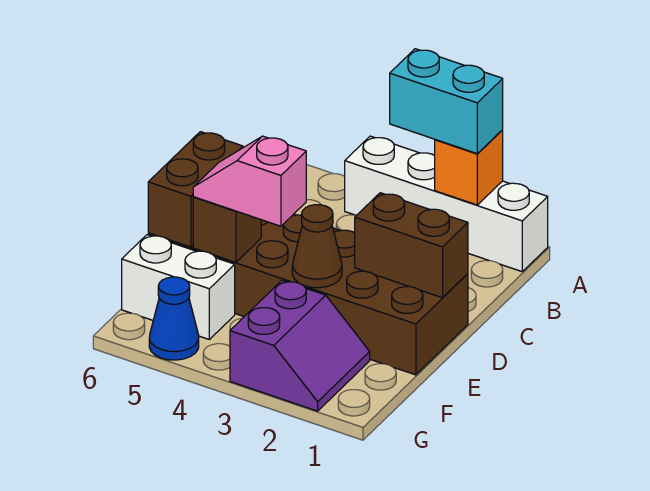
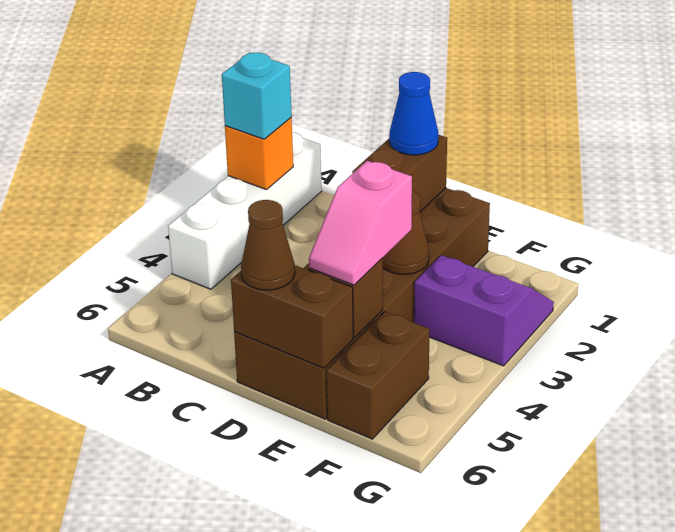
cyan 1x2 brick [390,49,503,153] -> cyan 1x1 brick [222,53,292,139]
none -> brown 1x1 cone [241,200,295,290]
white 1x2 brick [122,235,235,339] -> brown 1x2 brick [327,312,430,439]
blue 1x1 cone [149,277,199,360] -> blue 1x1 cone moved to [389,72,438,155]

